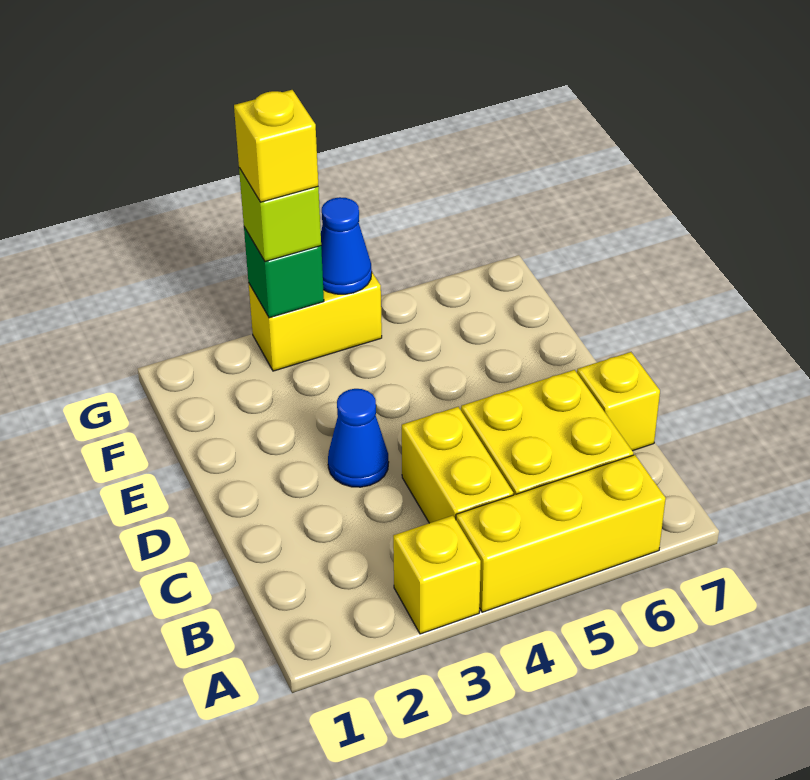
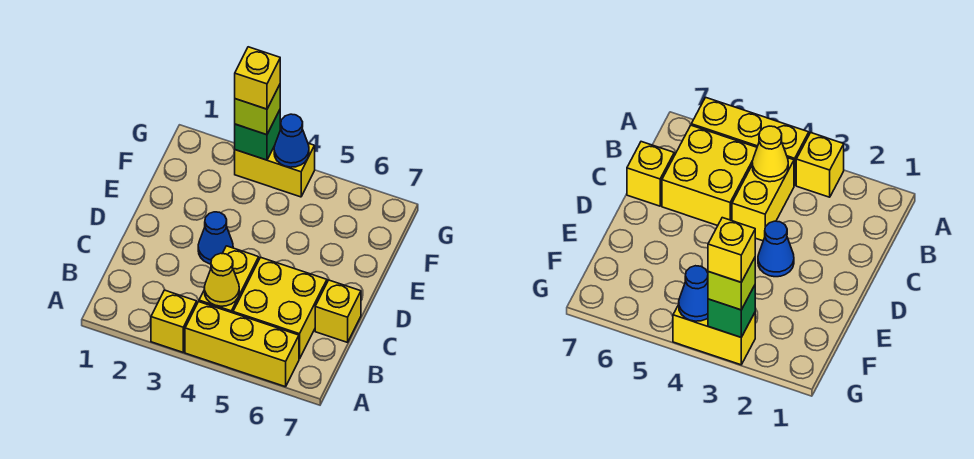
none -> yellow 1x1 cone [204,253,239,306]

